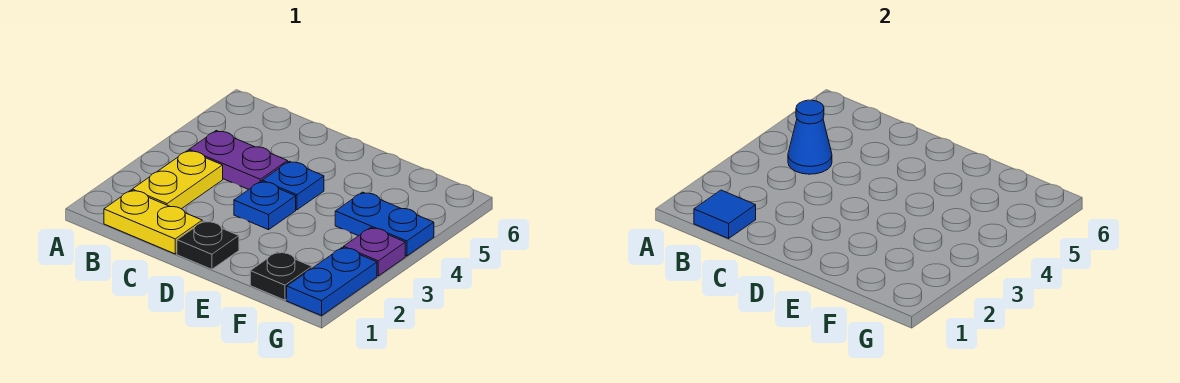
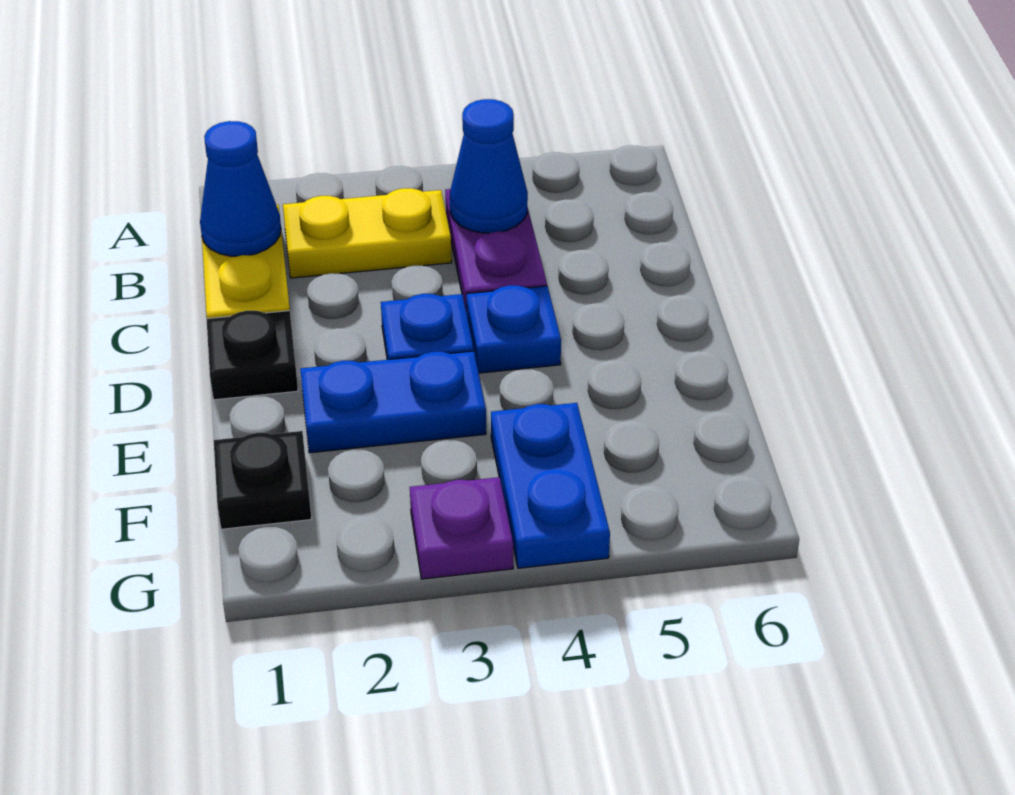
blue 1x1 tile [694,190,756,238] -> blue 1x1 cone [200,121,281,256]
blue 1x2 plate [287,247,377,316] -> blue 1x2 plate moved to [300,351,486,453]

